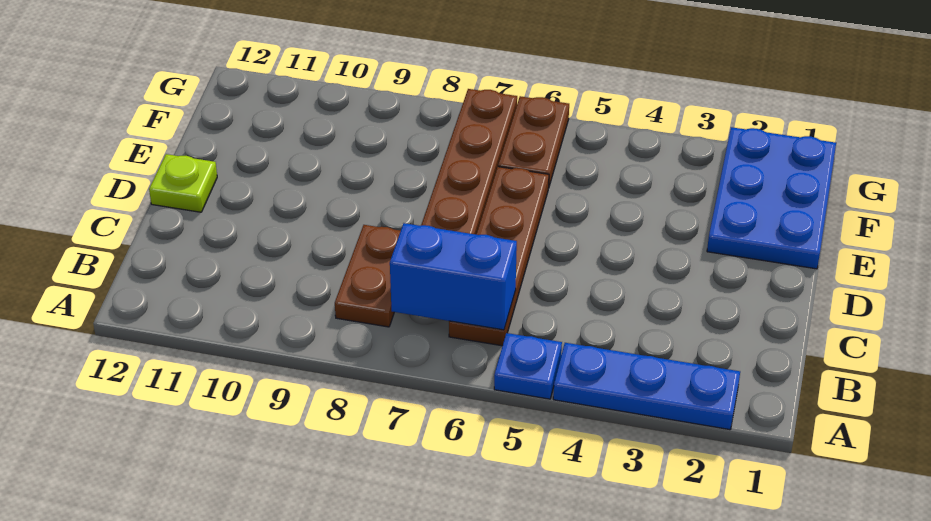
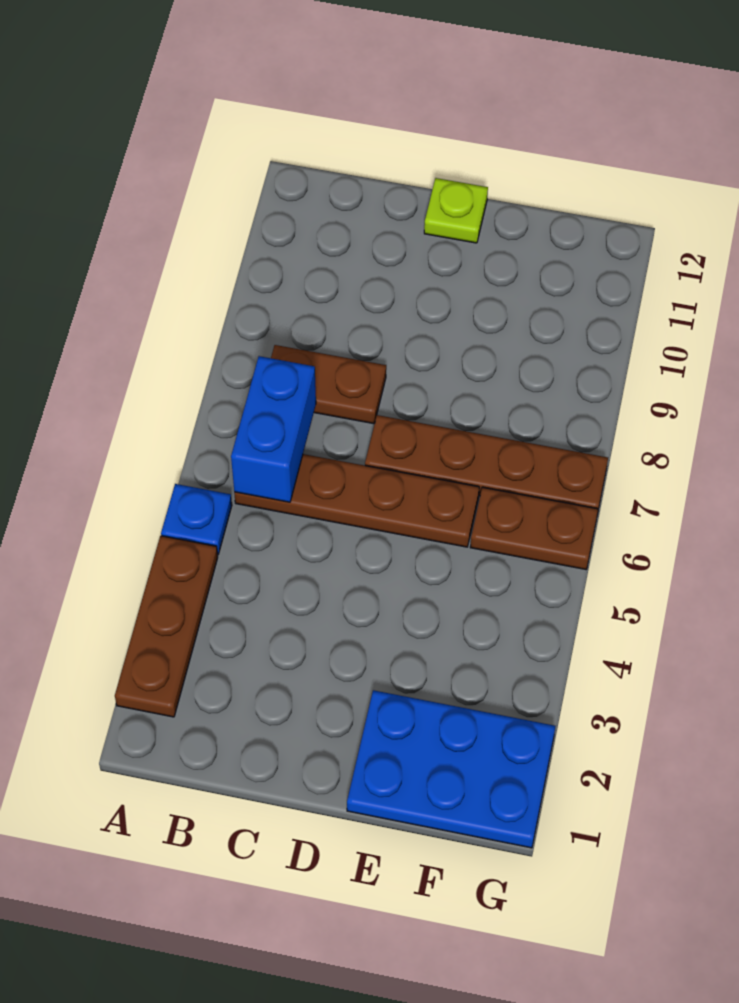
blue 1x3 plate [553,343,740,430] -> brown 1x3 plate [115,536,218,717]

